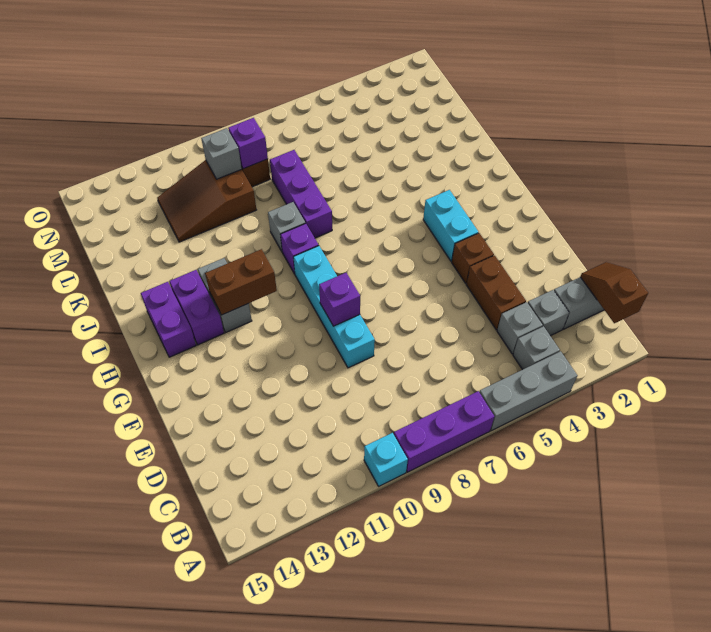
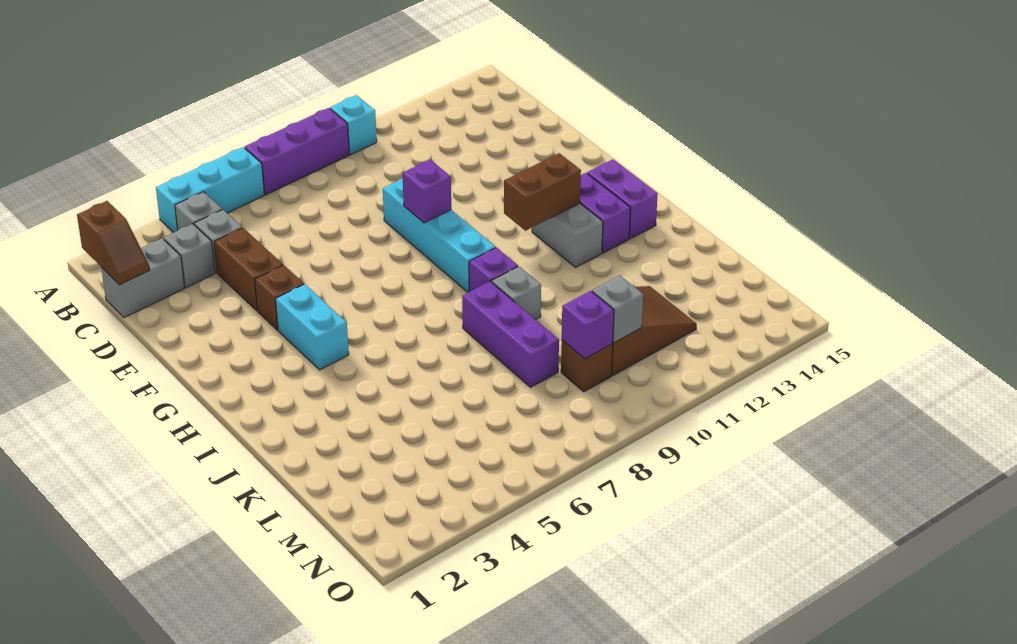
grey 1x3 brick [479,351,577,431] -> cyan 1x3 brick [156,147,264,233]

